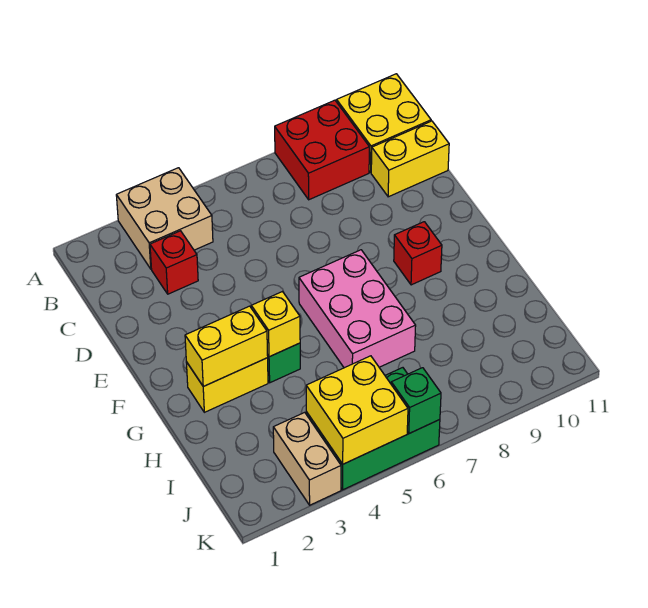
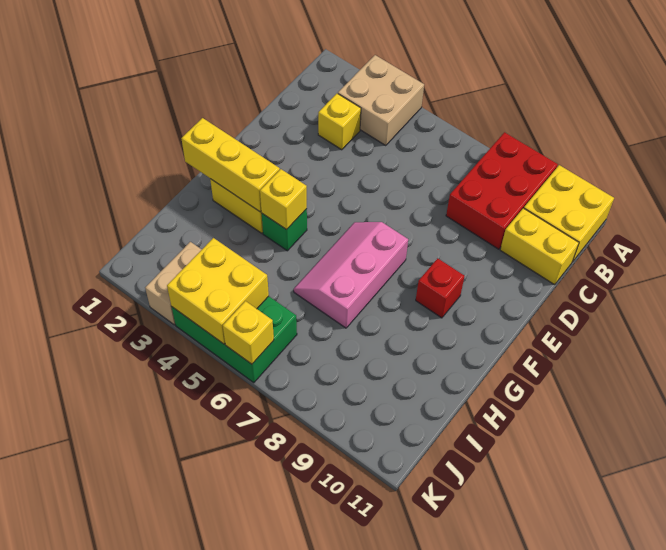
red 2x2 brick [275,100,369,200] -> red 2x3 brick [446,132,558,249]
red 1x1 brick [150,231,198,294] -> yellow 1x1 brick [318,93,361,150]
pink 2x3 brick [299,250,416,368] -> pink 2x3 slope [294,222,408,328]
yellow 1x2 brick [185,306,268,386] -> yellow 1x3 brick [181,118,280,212]
green 1x1 brick [391,368,441,433] -> yellow 1x1 brick [223,301,274,364]

